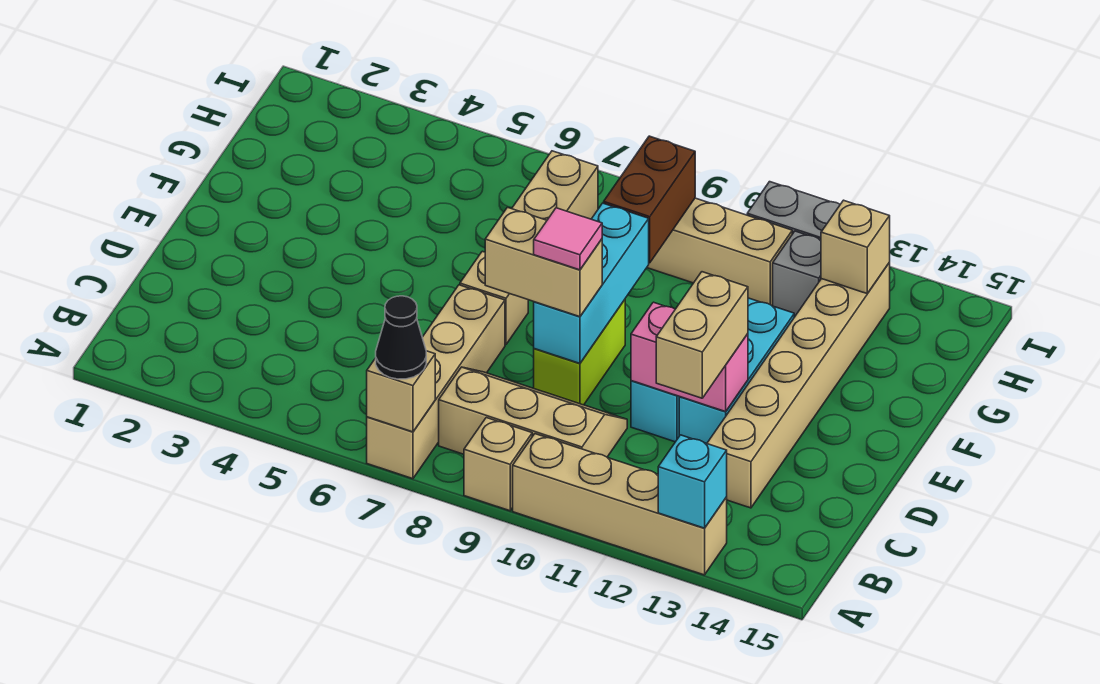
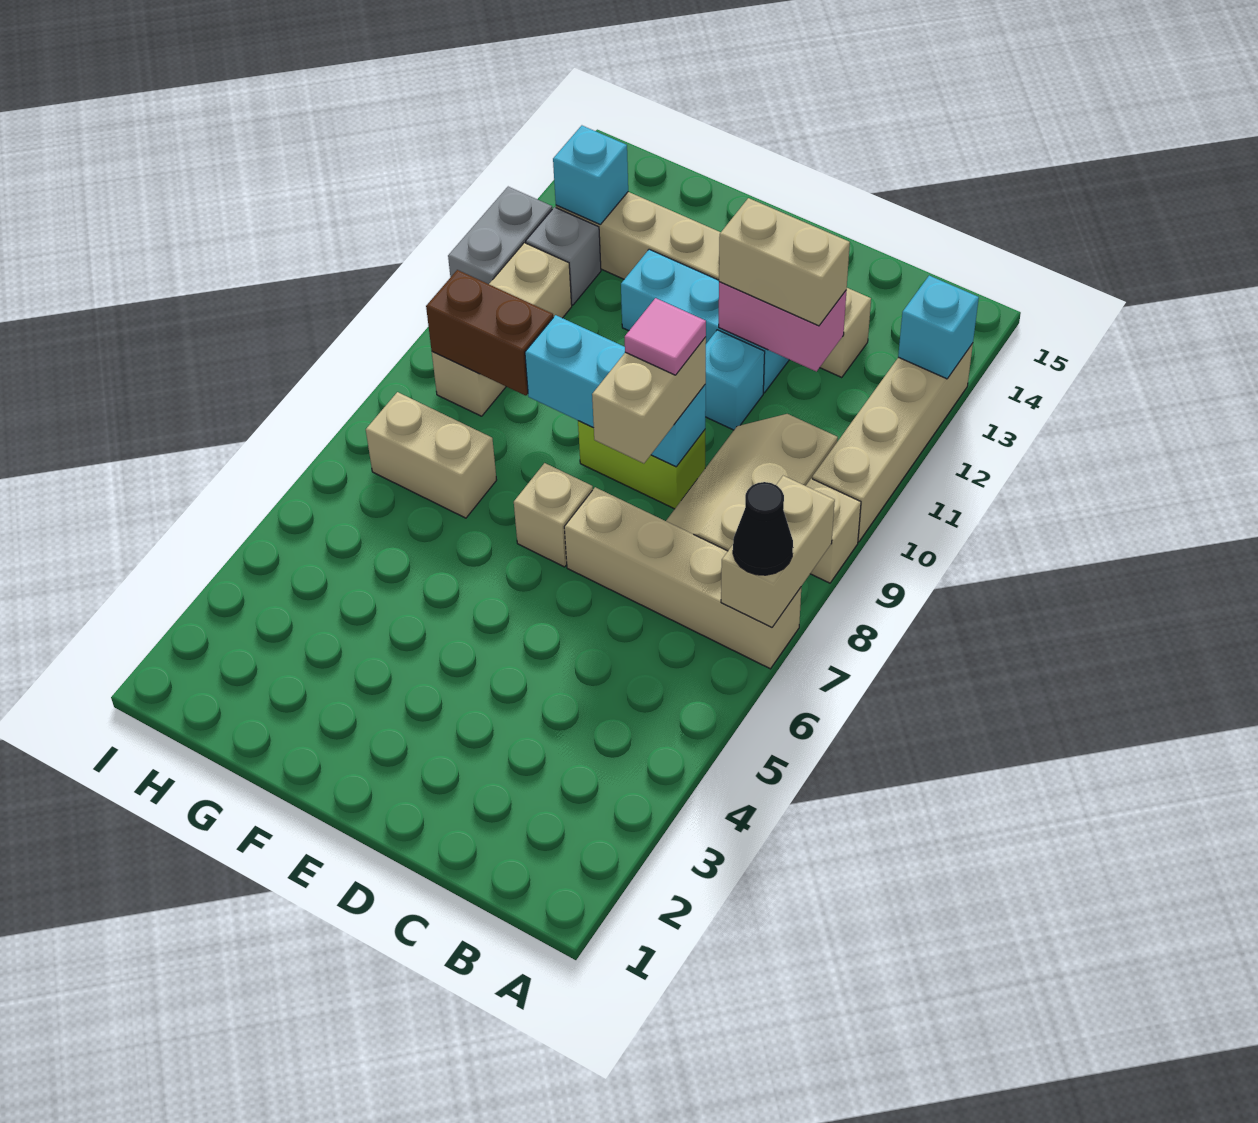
tan 1x1 brick [367,351,435,432] -> tan 1x2 brick [721,476,835,628]
pink 1x2 brick [631,302,748,412] -> pink 1x2 brick turned to [719,282,847,372]
tan 1x1 brick [821,200,890,293] -> cyan 1x1 brick [553,126,628,225]

